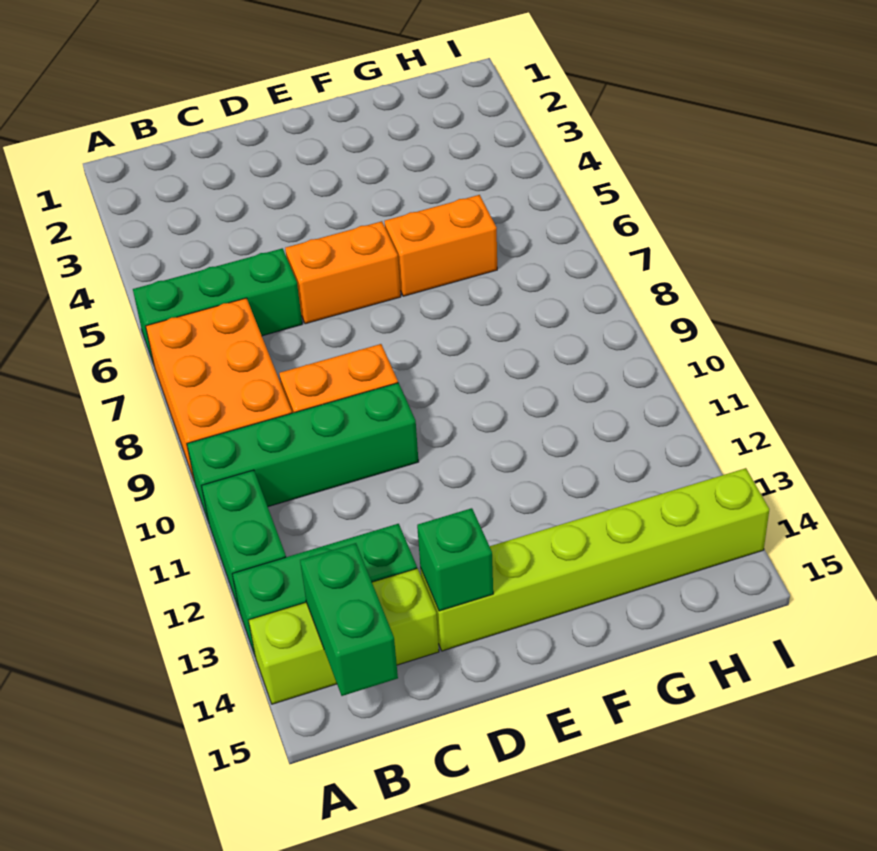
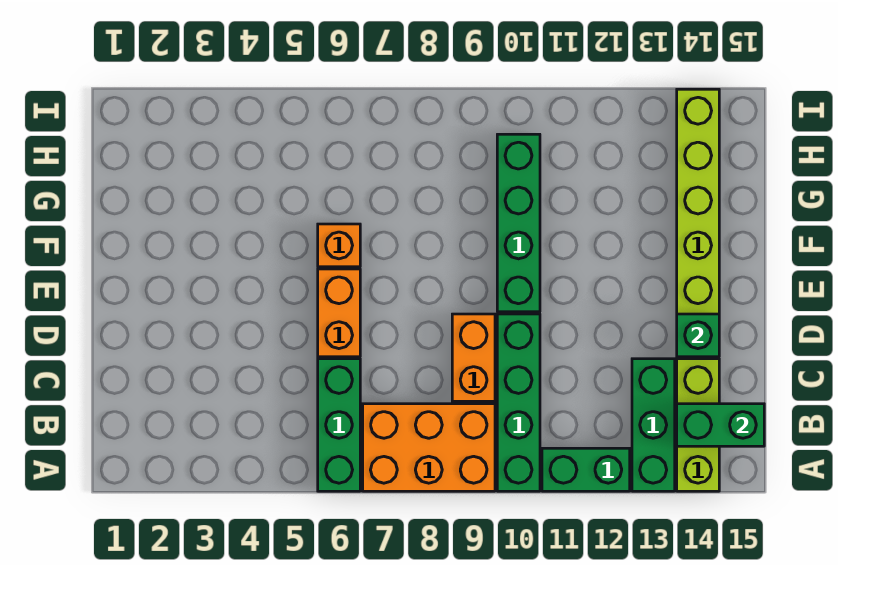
none -> green 1x4 brick [497,134,540,312]
orange 1x2 brick [384,195,497,296] -> orange 1x1 brick [318,224,360,267]

